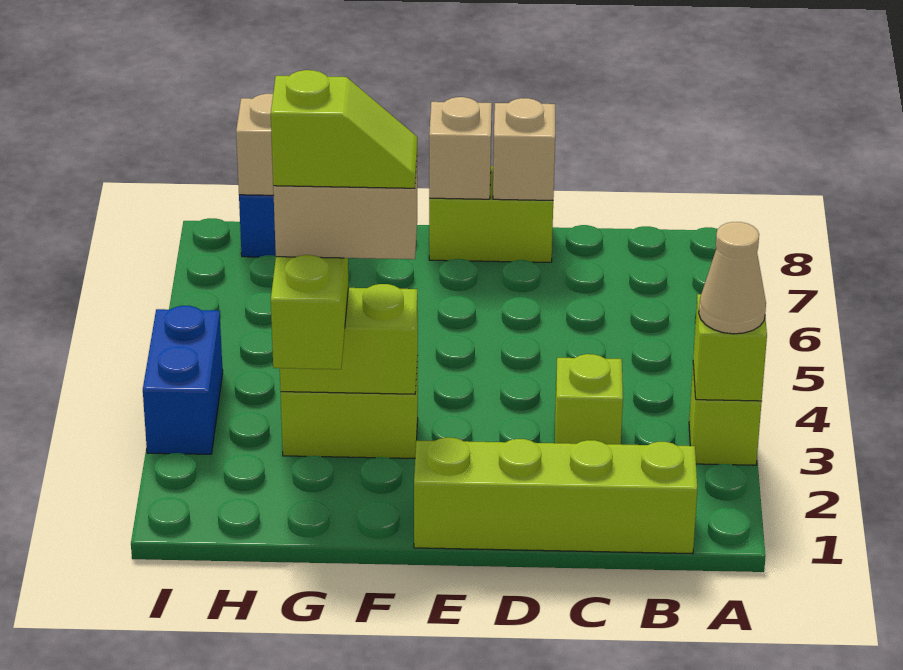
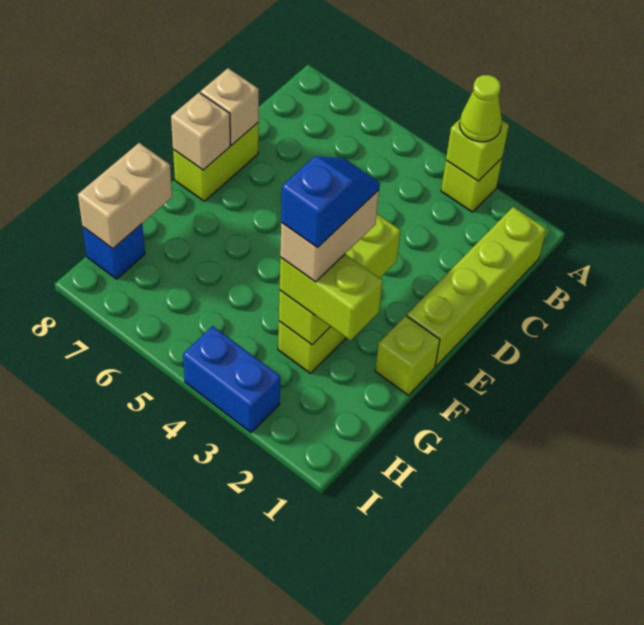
tan 1x1 cone [699,222,766,334] -> lime 1x1 cone [459,75,502,142]
lime 1x1 brick [555,354,623,444] -> lime 1x1 brick moved to [375,316,440,395]
lime 1x2 brick [280,284,418,394] -> lime 1x3 brick [279,214,401,345]
lime 1x2 slope [271,70,417,188] -> blue 1x2 slope [281,156,380,248]

